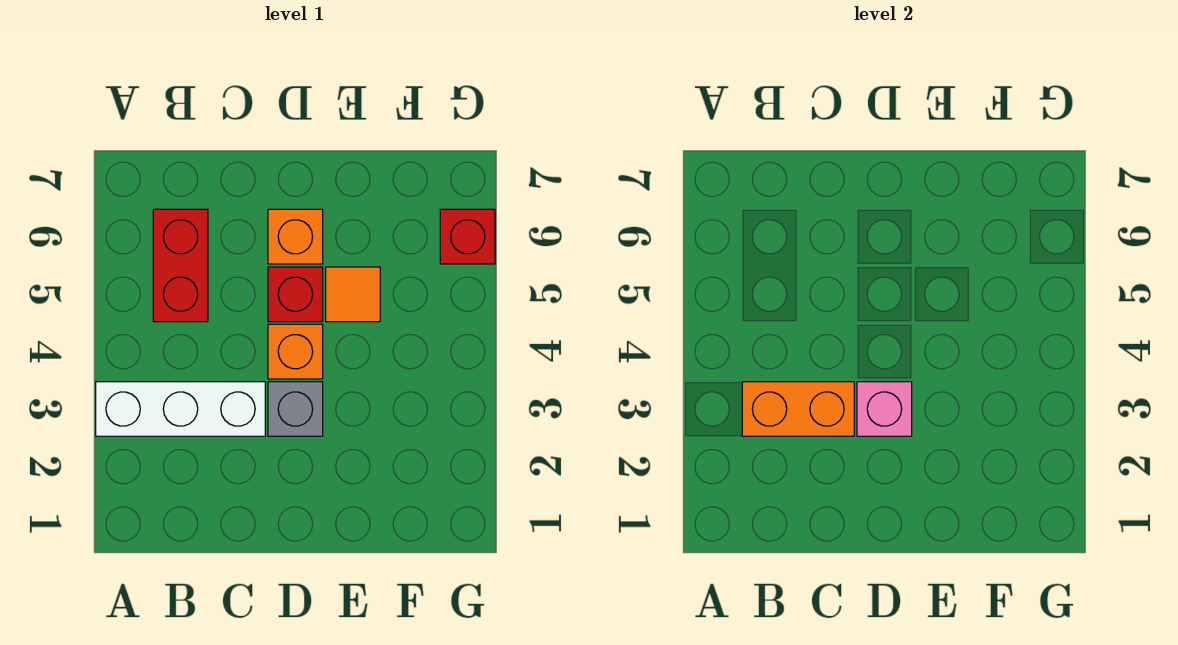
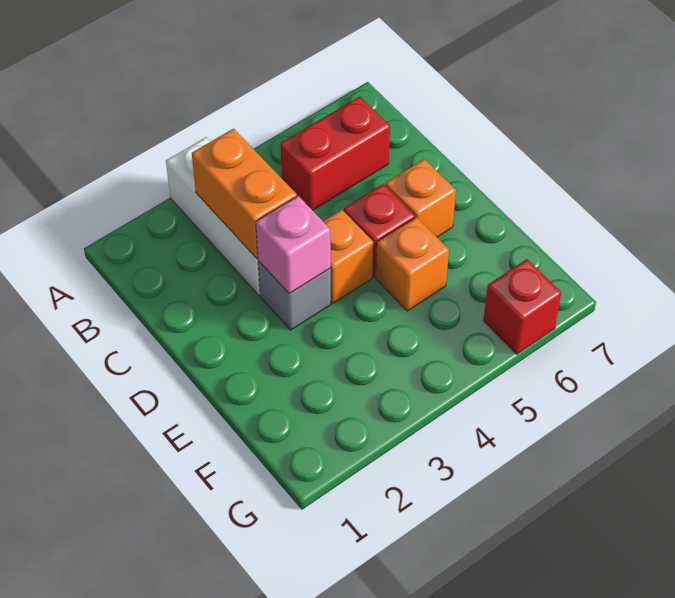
orange 1x1 tile [326,267,380,322] -> orange 1x1 brick [376,217,449,311]

